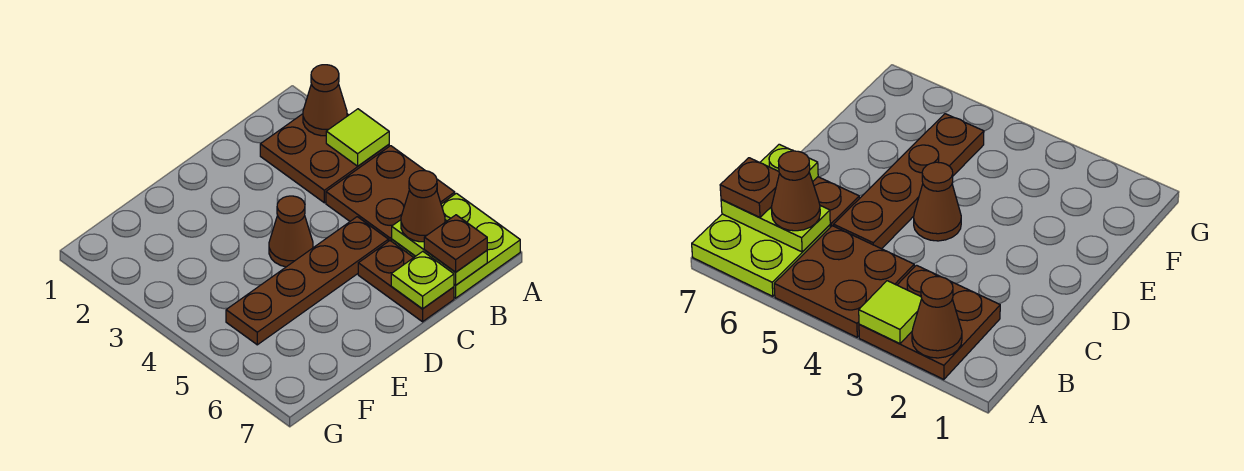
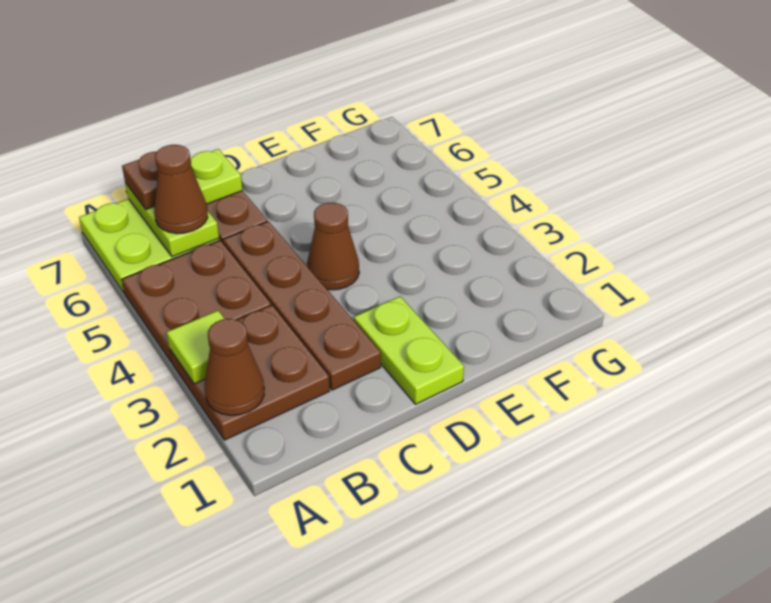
brown 1x4 plate [226,217,388,345] -> brown 1x4 plate turned to [223,221,381,390]
none -> lime 1x2 plate [354,296,464,404]

